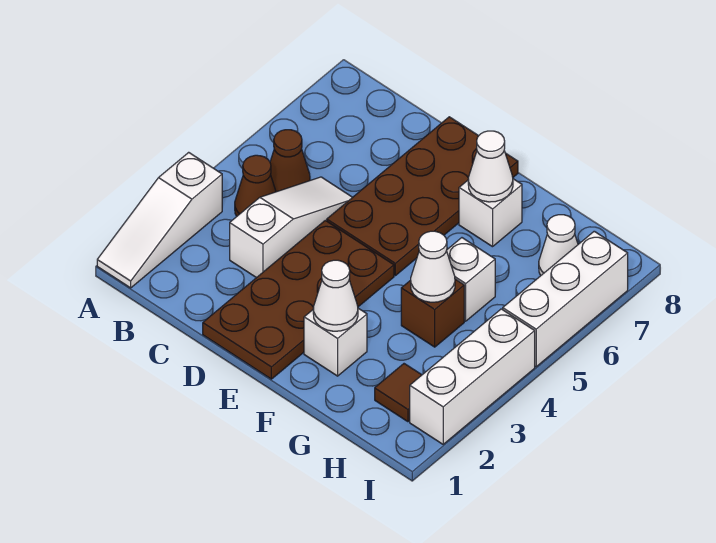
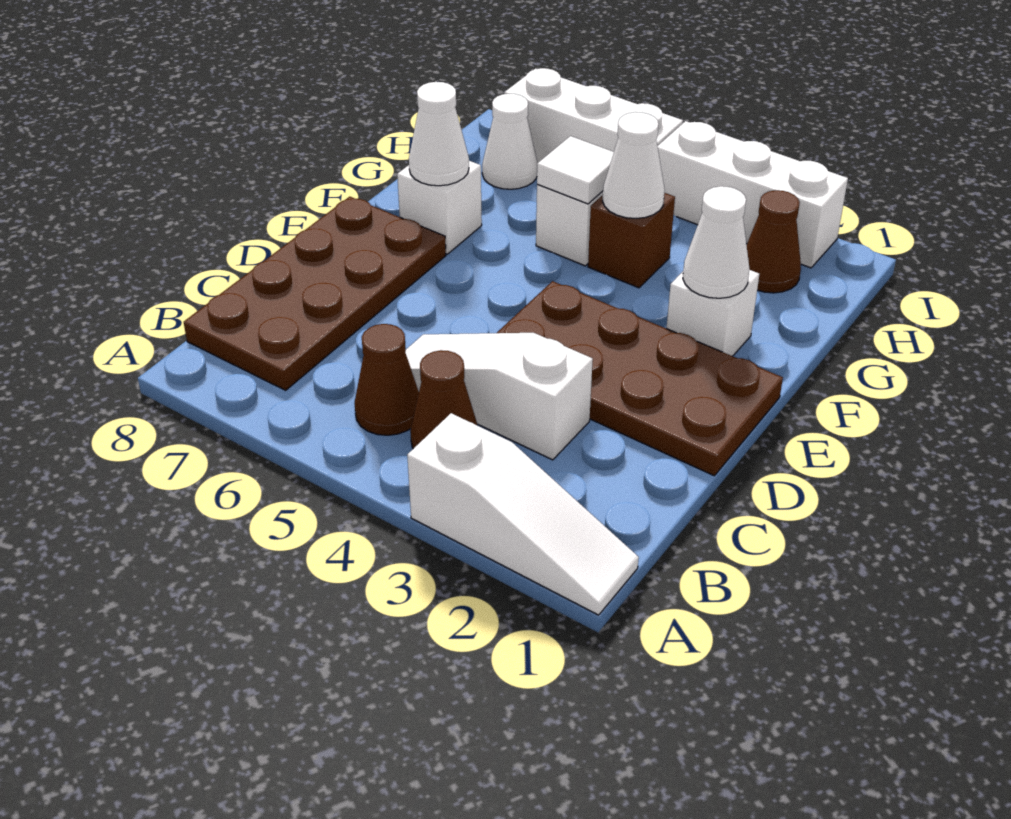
brown 2x4 plate [327,117,518,276] -> brown 2x4 plate turned to [184,197,446,390]
none -> white 1x1 tile [537,136,614,204]
brown 1x1 tile [375,364,421,422] -> brown 1x1 cone [747,190,801,293]

